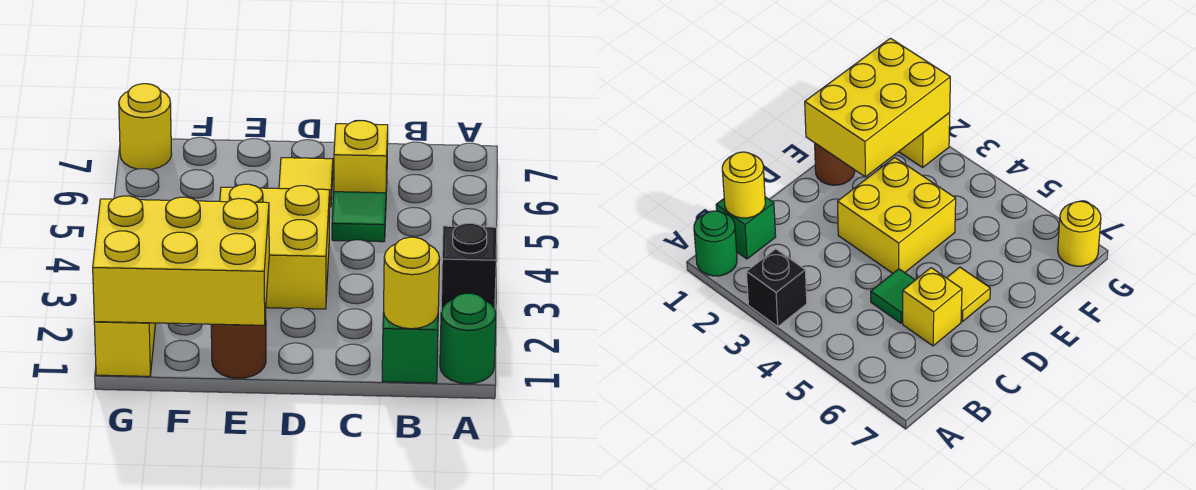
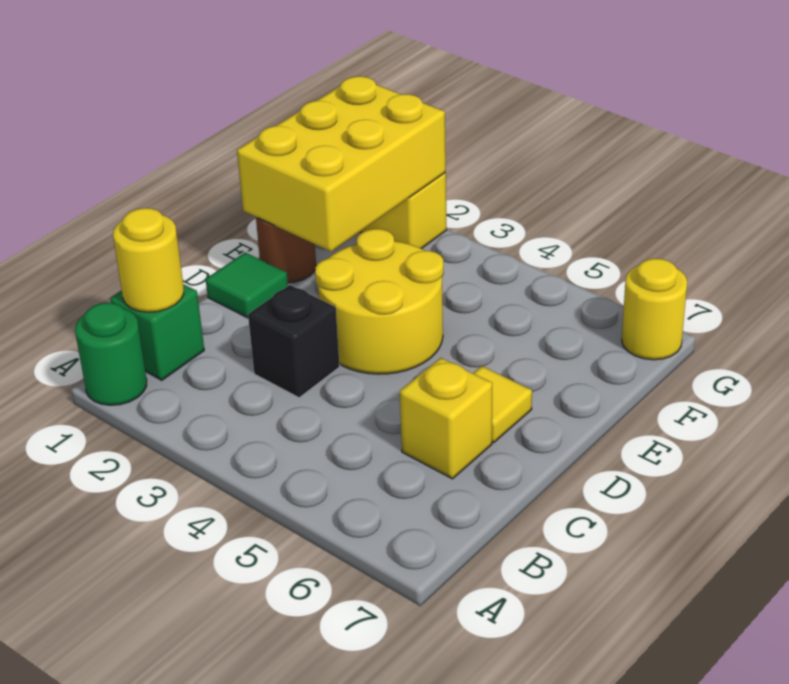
black 1x1 brick [441,223,497,311] -> black 1x1 brick moved to [248,285,340,398]
green 1x1 tile [332,192,386,242] -> green 1x1 tile moved to [206,253,288,318]
yellow 2x2 brick [220,184,330,309] -> yellow 2x2 round brick [315,229,444,374]

